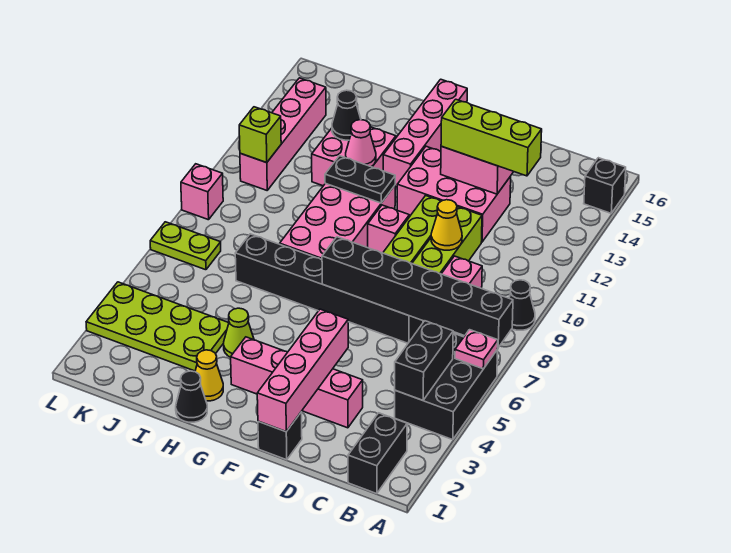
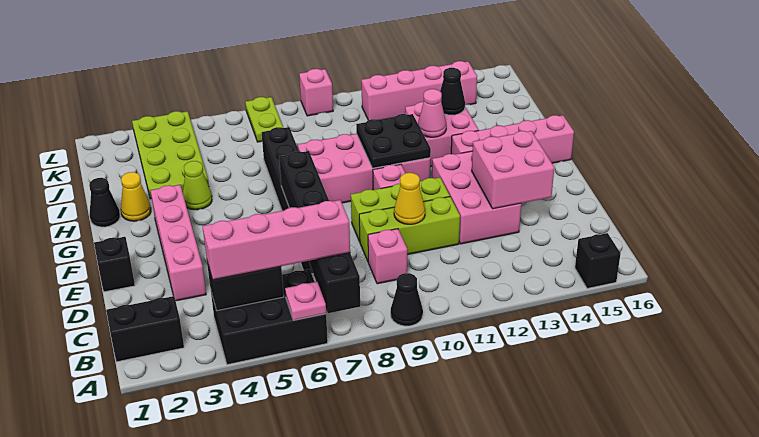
lime 1x3 brick [441,99,542,176] -> none
pink 1x4 brick [257,309,348,432] -> pink 1x4 brick moved to [202,200,350,280]
black 1x2 plate [325,156,395,203] -> black 2x2 plate [356,114,431,168]
lime 1x1 brick [239,107,281,163] -> none

